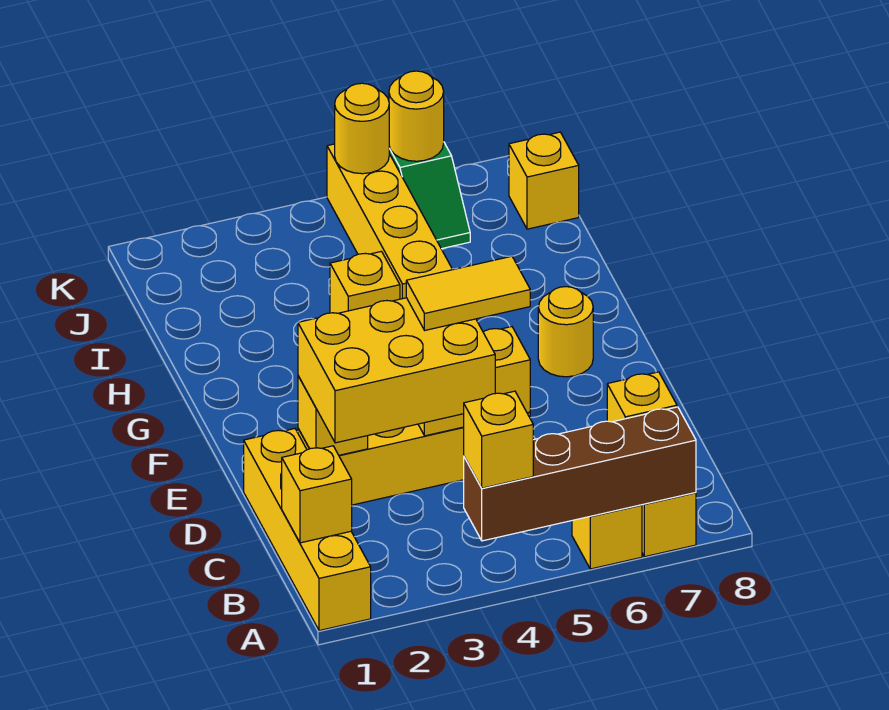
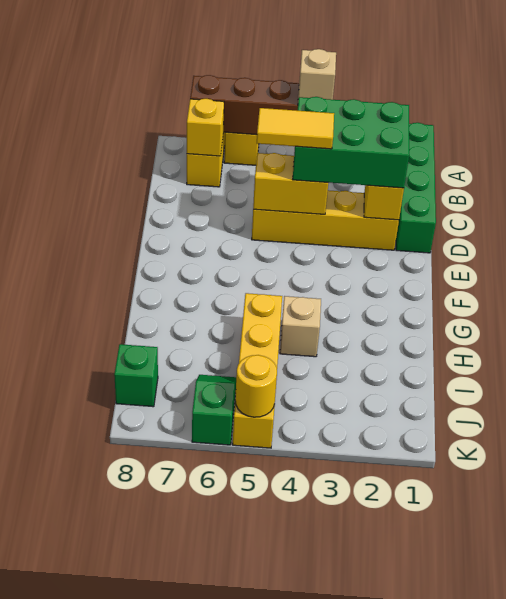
yellow 1x4 brick [244,429,371,631] -> green 1x4 brick [396,123,436,253]
yellow 1x1 brick [464,391,533,488] -> tan 1x1 brick [298,49,336,100]
yellow 1x1 brick [282,446,352,543] -> none
yellow 2x3 brick [298,298,495,443] -> green 2x3 brick [293,97,409,188]
yellow 1x1 round brick [538,287,593,377] -> none
yellow 1x1 brick [330,251,400,313] -> tan 1x1 brick [280,296,321,357]
yellow 1x1 brick [509,132,579,229] -> green 1x1 brick [114,344,158,407]
yellow 1x1 round brick [389,71,444,161] -> none

